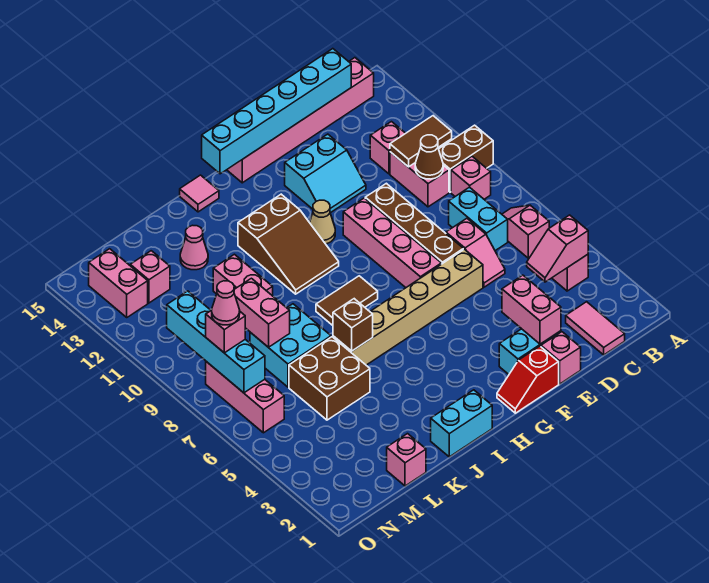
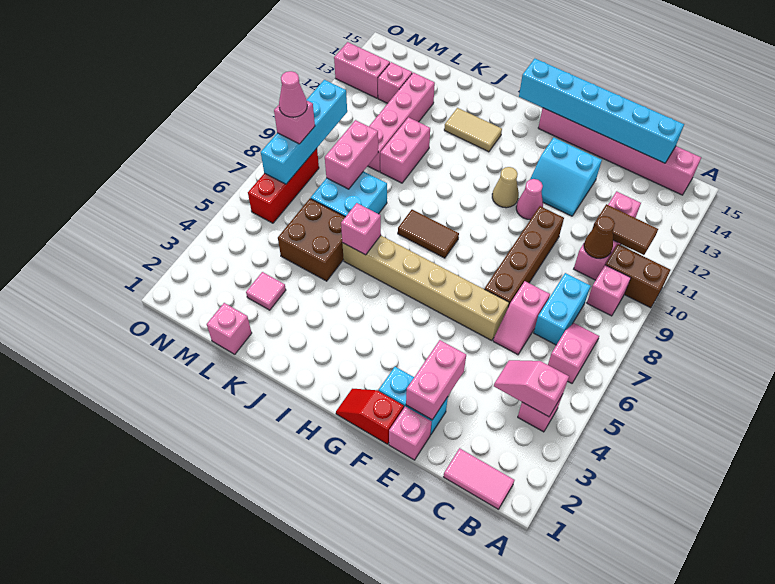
pink 1x2 tile [566,302,625,355] -> pink 1x2 tile turned to [444,448,514,509]
pink 1x4 brick [343,198,441,288] -> pink 1x4 brick moved to [368,72,435,172]
brown 2x3 slope [238,194,339,294] -> none
cyan 1x2 brick [431,390,492,457] -> none
none -> tan 1x2 tile [444,108,502,152]
pink 1x1 tile [180,175,219,212] -> pink 1x1 tile moved to [246,272,286,310]
brown 1x1 brick [333,299,373,351] -> pink 1x1 brick [341,203,381,255]
pink 1x1 cone [180,225,208,270] -> pink 1x1 cone moved to [516,179,543,220]
pink 1x3 brick [206,362,284,433] -> red 1x3 brick [248,149,319,223]
pink 1x2 brick [89,249,148,317] -> pink 1x2 brick turned to [334,42,390,98]

